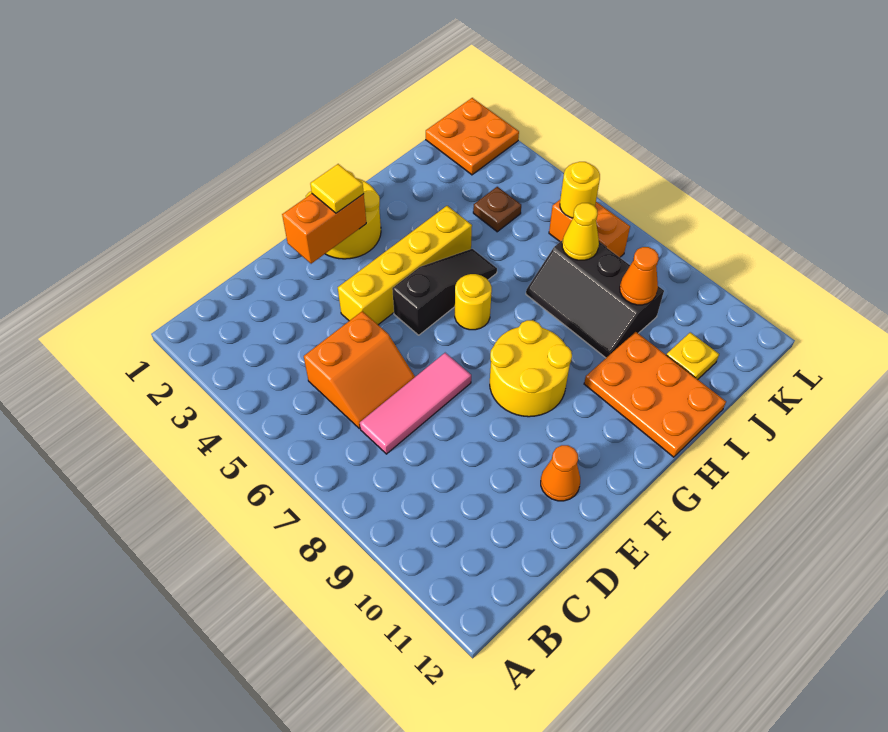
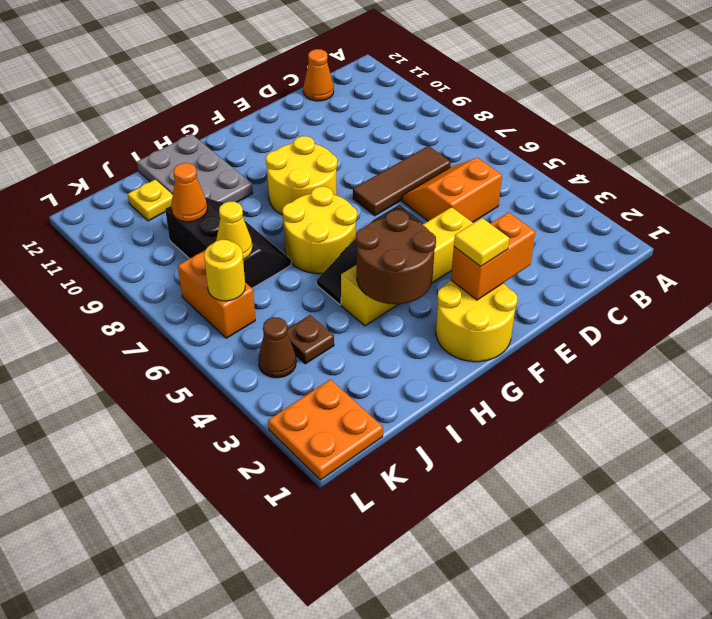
pink 1x3 tile [360,353,471,454] -> brown 1x3 tile [353,146,451,216]
orange 1x1 cone [541,445,580,501] -> orange 1x1 cone moved to [303,49,334,101]
none -> brown 2x2 round brick [356,210,436,304]
yellow 1x1 round brick [455,274,492,330] -> yellow 2x2 round brick [282,186,357,274]
orange 2x3 plate [584,332,726,457] -> grey 2x3 plate [137,134,253,203]
none -> brown 1x1 cone [258,317,296,378]

